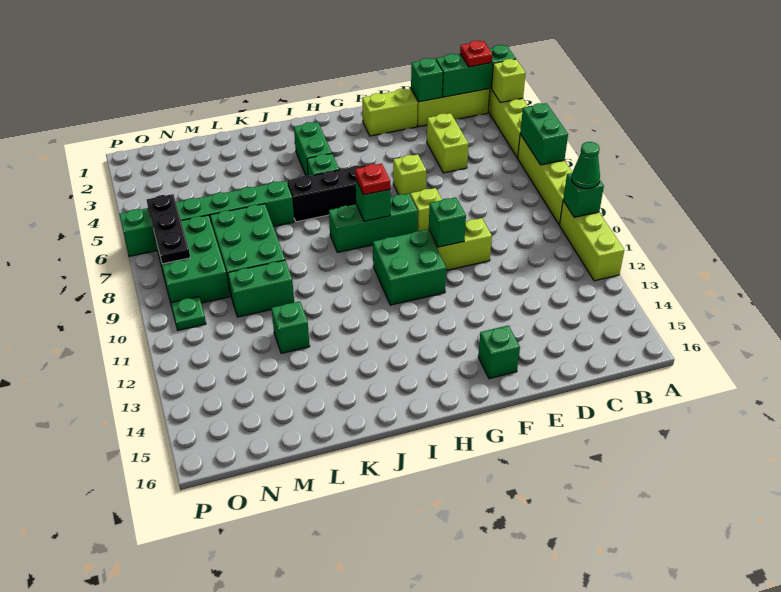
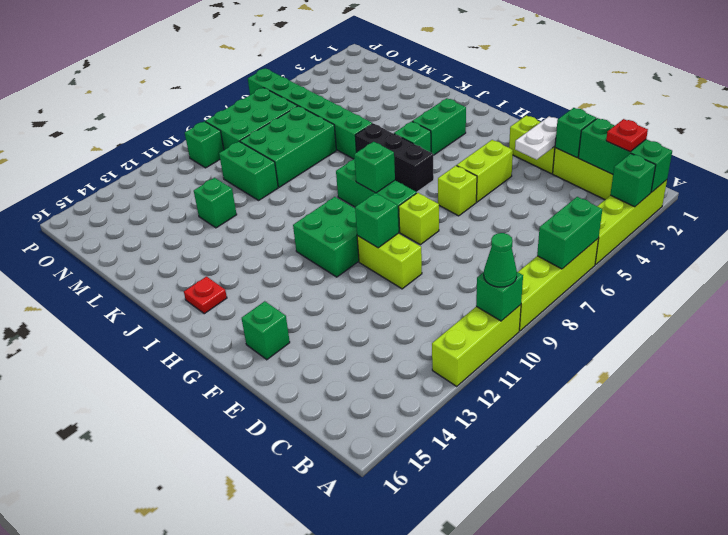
lime 1x1 brick [491,59,526,103] -> green 1x1 brick [610,154,656,207]
lime 1x2 brick [427,113,469,173] -> lime 1x2 brick moved to [457,140,513,202]
none -> white 1x2 plate [515,116,558,160]
red 1x1 plate [355,164,390,195] -> red 1x1 plate moved to [184,277,227,314]
black 1x3 plate [146,194,190,264] -> none
green 1x1 plate [171,296,206,330] -> green 1x1 brick [185,121,224,168]

